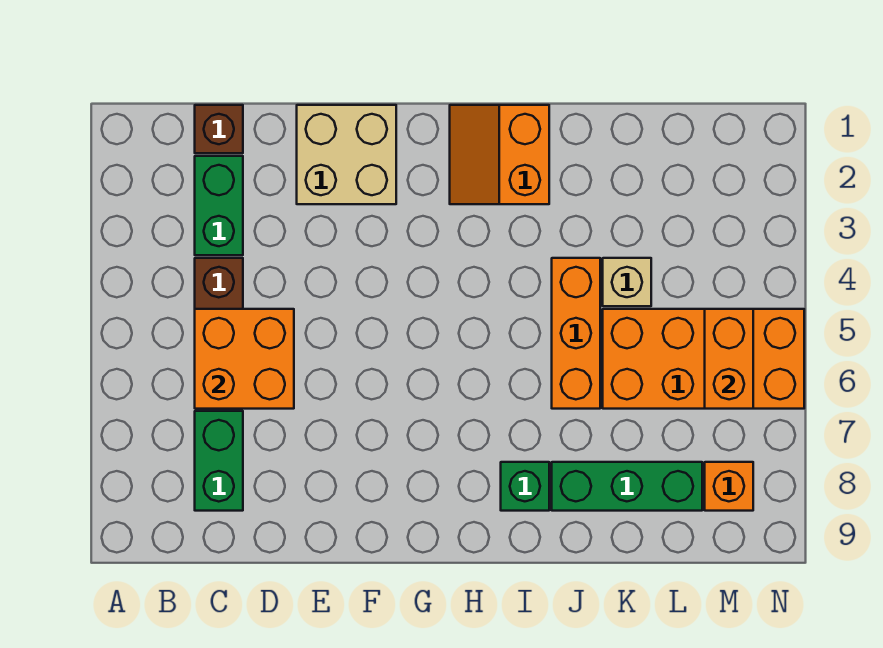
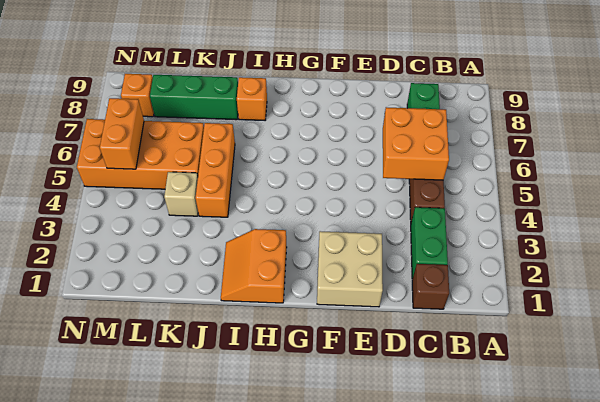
orange 2x2 slope [450,105,549,204] -> orange 2x2 slope turned to [221,229,287,303]
green 1x1 brick [501,462,549,511] -> orange 1x1 brick [237,77,267,120]

